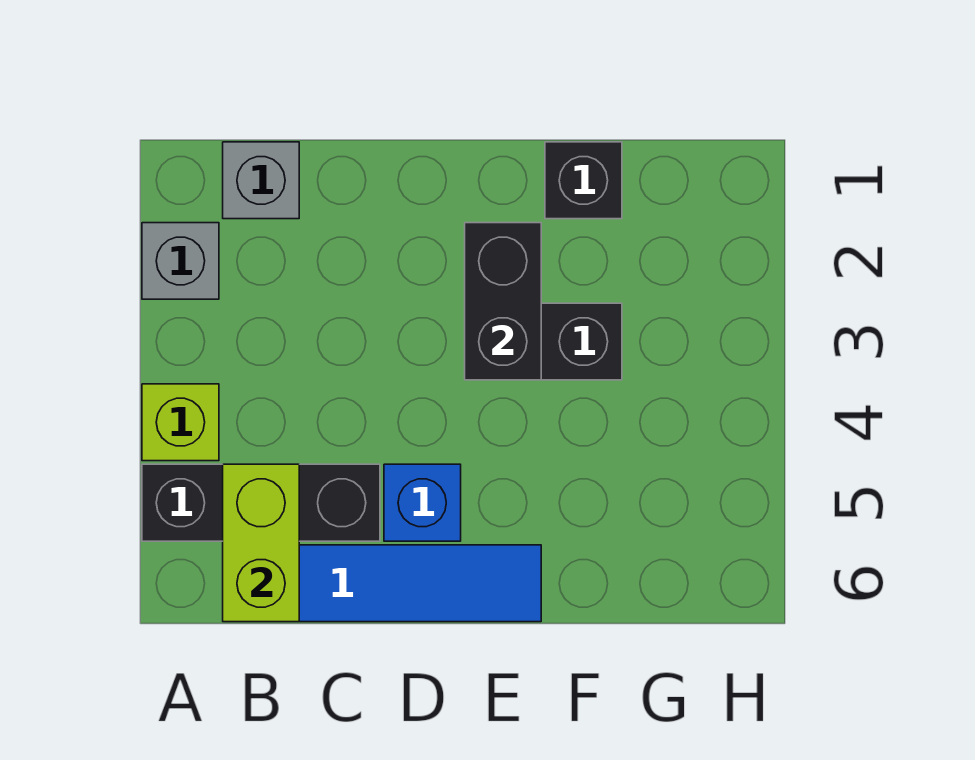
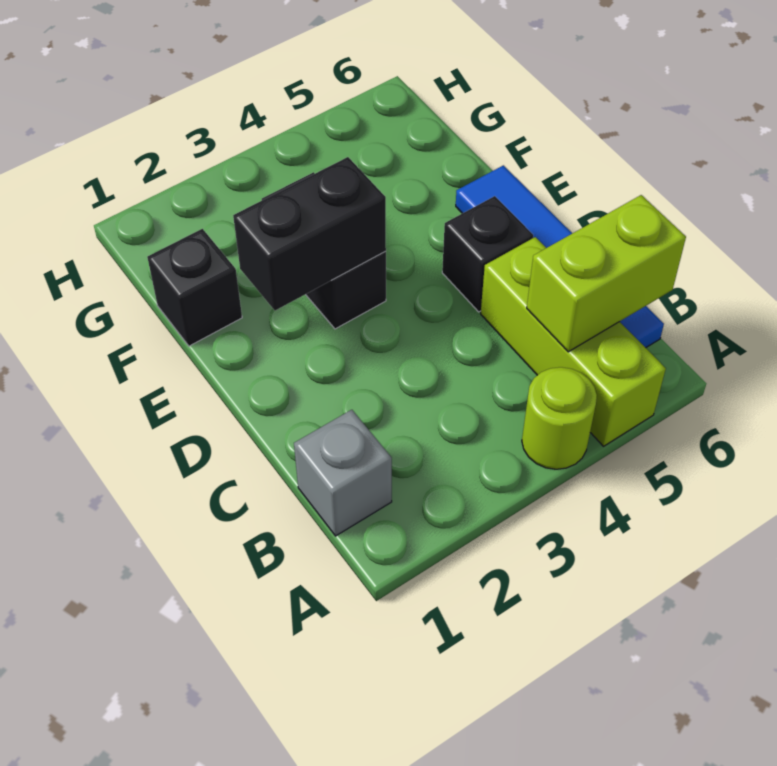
grey 1x1 brick [142,223,219,299] -> none
lime 1x1 brick [142,384,219,461] -> lime 1x1 round brick [522,367,597,469]
black 1x3 brick [142,464,380,541] -> lime 1x3 brick [481,237,666,446]
blue 1x1 brick [384,464,461,541] -> black 1x1 brick [442,196,533,312]

